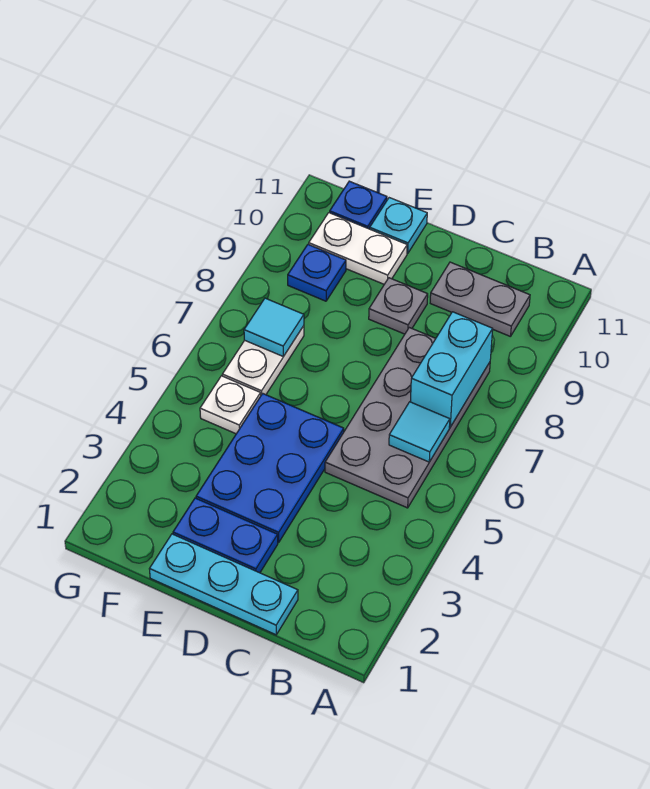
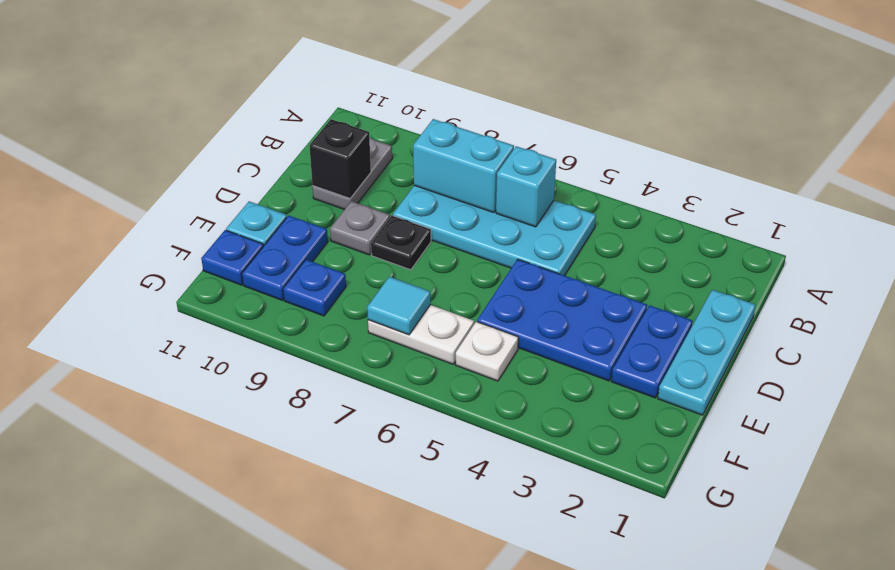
grey 2x4 plate [325,328,490,508] -> cyan 2x4 plate [393,186,596,275]
cyan 1x1 tile [389,402,450,462] -> cyan 1x1 brick [496,146,556,227]
none -> black 1x1 brick [309,119,371,199]
none -> black 1x1 plate [371,216,431,270]
white 1x2 plate [309,213,407,284] -> blue 1x2 plate [242,216,328,300]

